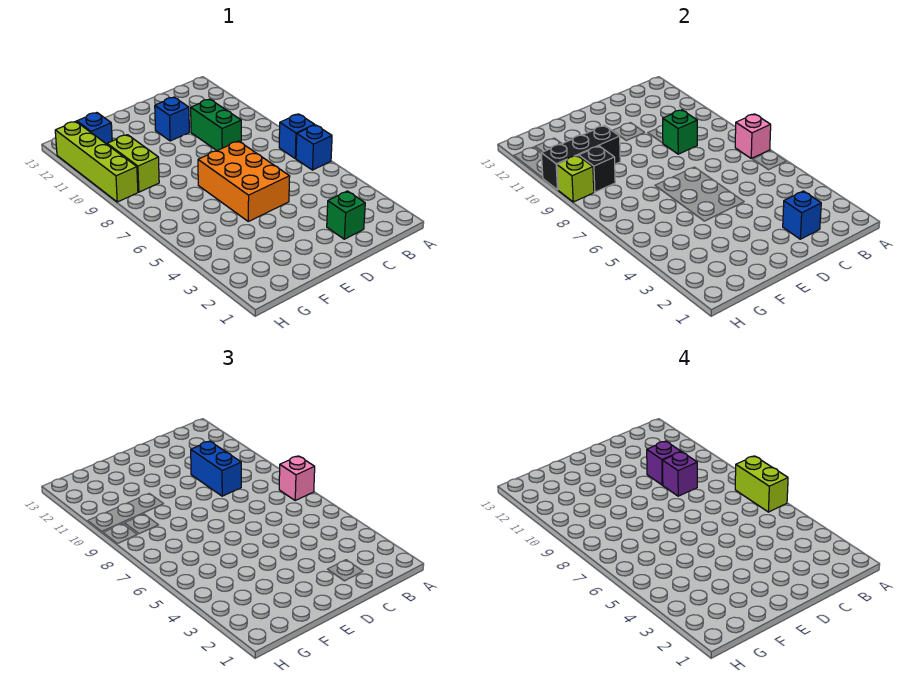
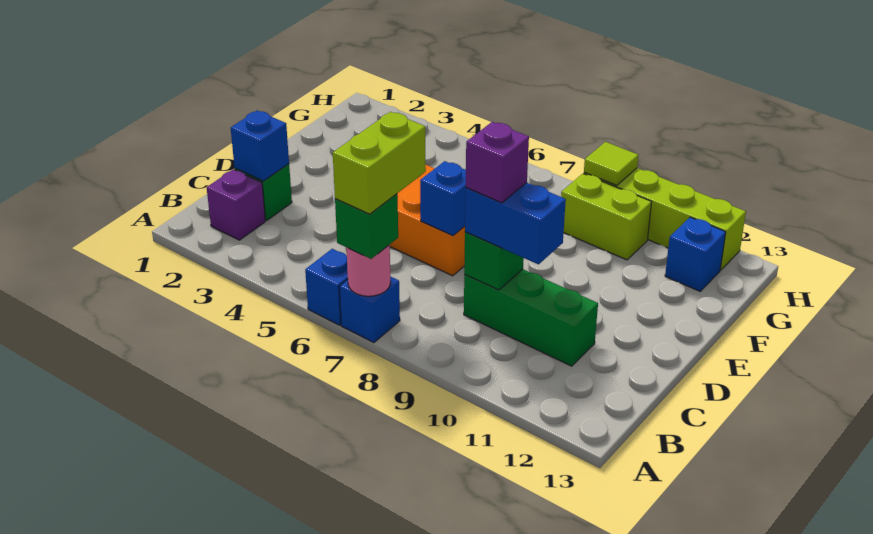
lime 1x2 brick [735,456,788,512] -> lime 1x2 brick turned to [333,112,426,214]
pink 1x1 brick [735,114,771,158] -> pink 1x1 round brick [346,245,391,296]
pink 1x1 brick [279,456,315,500] -> green 1x1 brick [335,194,398,259]
green 1x2 brick [191,99,241,151] -> green 1x3 brick [464,269,598,366]
purple 1x1 brick [647,441,681,485] -> purple 1x1 brick moved to [207,169,265,240]
blue 1x1 brick [155,97,189,141] -> blue 1x1 brick moved to [420,161,466,235]
black 1x3 brick [541,126,620,190] -> none
black 1x1 brick [579,146,615,192] -> none
lime 1x1 brick [557,155,594,202] -> lime 1x1 tile [584,142,638,186]

